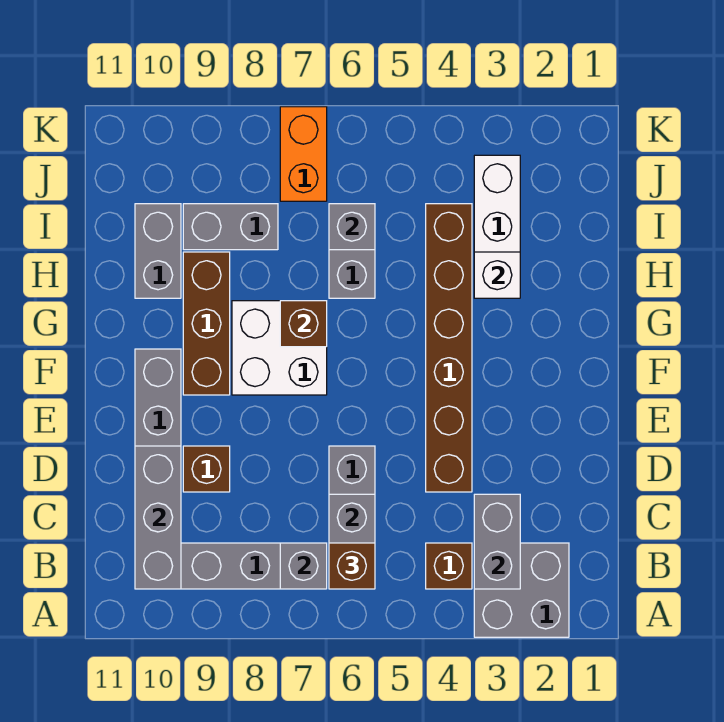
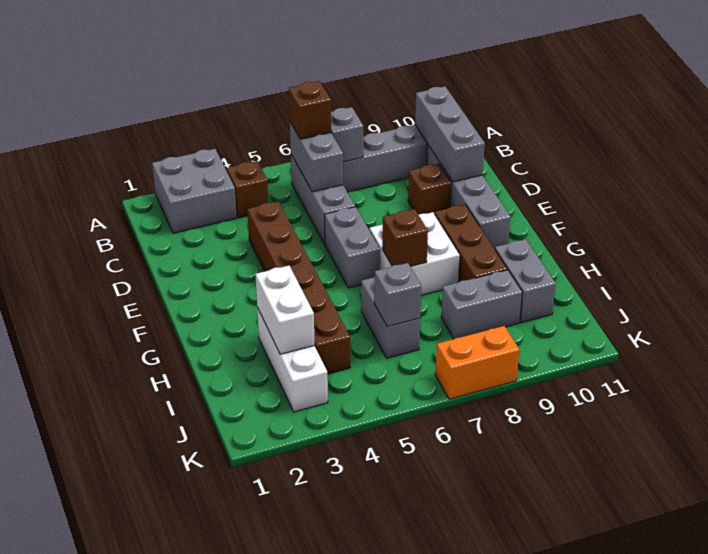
grey 1x2 brick [474,494,520,589] -> grey 1x2 brick moved to [325,207,380,288]
white 1x1 brick [474,252,520,298] -> white 1x2 brick [255,265,315,354]
orange 1x2 brick [280,107,327,201] -> orange 1x2 brick turned to [435,326,519,399]

